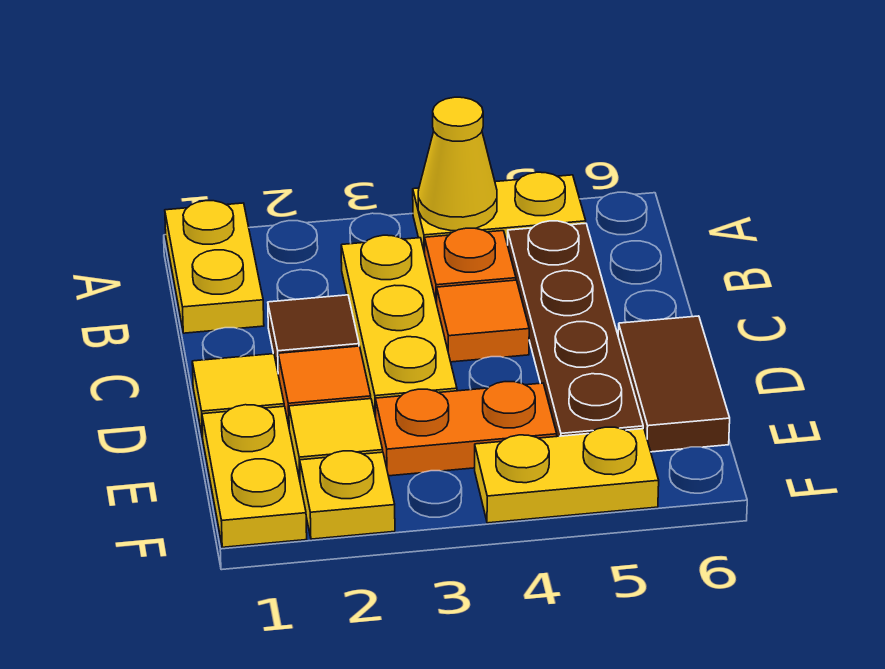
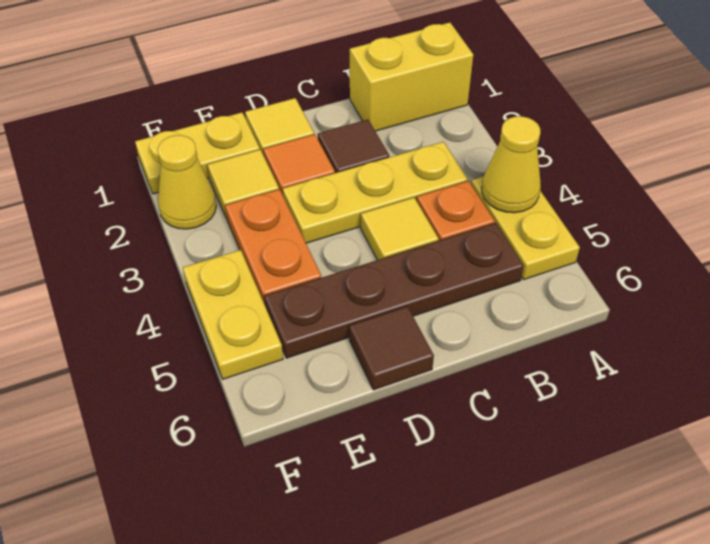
yellow 1x2 plate [165,201,264,333] -> yellow 1x2 brick [350,23,473,131]
orange 1x1 tile [437,280,529,362] -> yellow 1x1 tile [361,198,439,260]
brown 1x2 tile [618,316,730,452] -> brown 1x1 tile [349,307,434,390]
yellow 1x1 plate [300,451,395,539] -> yellow 1x1 cone [158,135,216,229]

